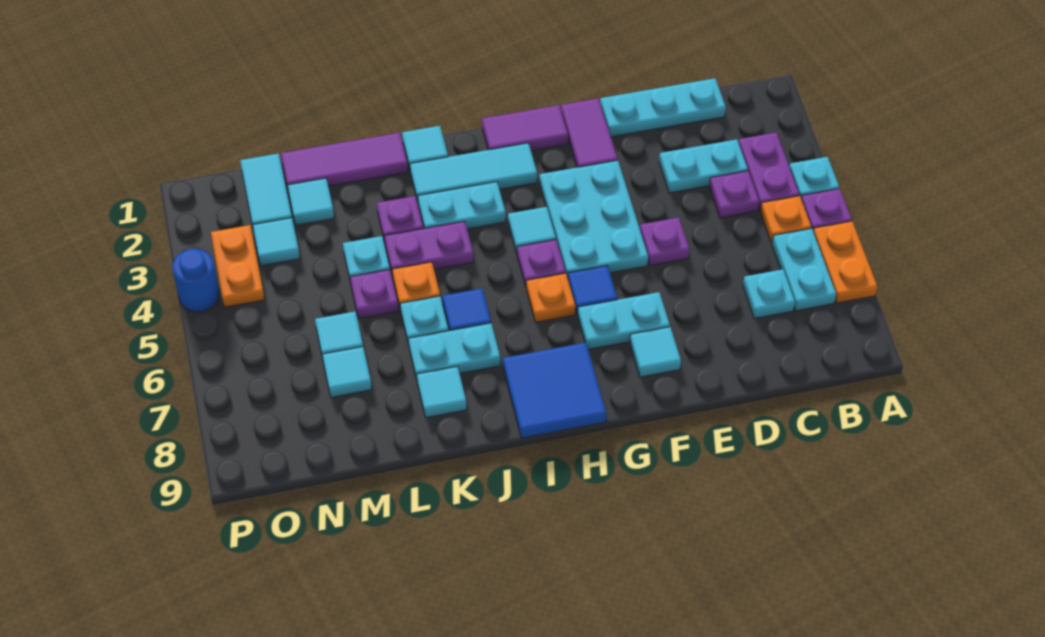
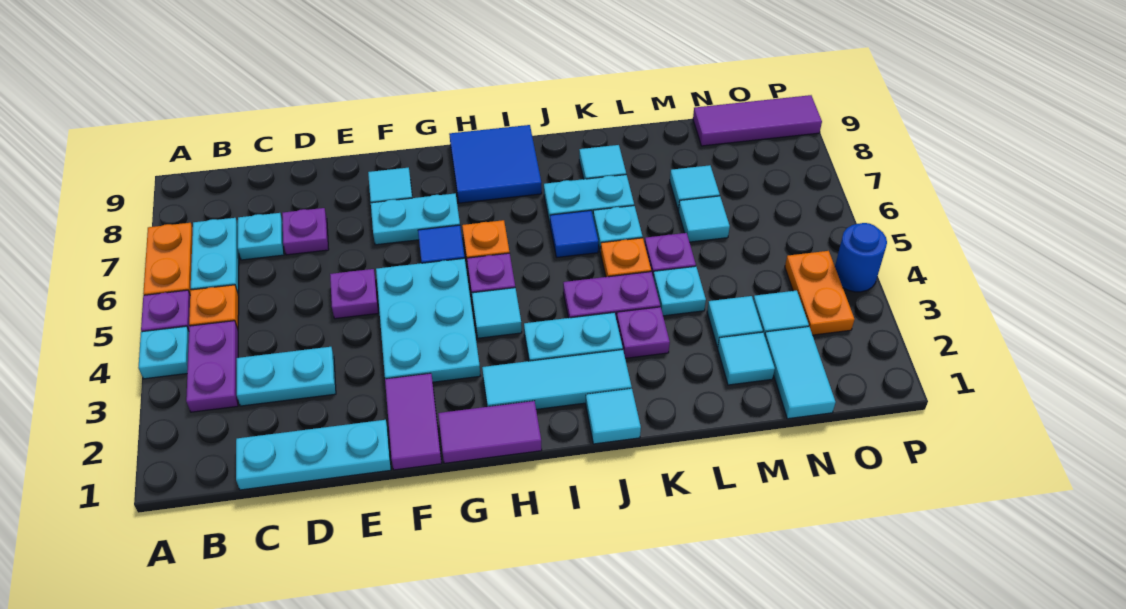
purple 1x1 plate [709,171,759,218] -> purple 1x1 plate moved to [282,208,329,255]
purple 1x3 tile [281,133,408,188] -> purple 1x3 tile moved to [693,95,822,146]
none -> cyan 1x1 tile [707,296,763,347]

